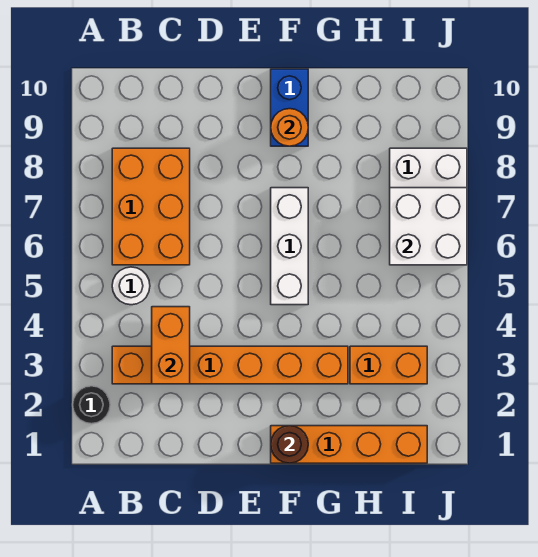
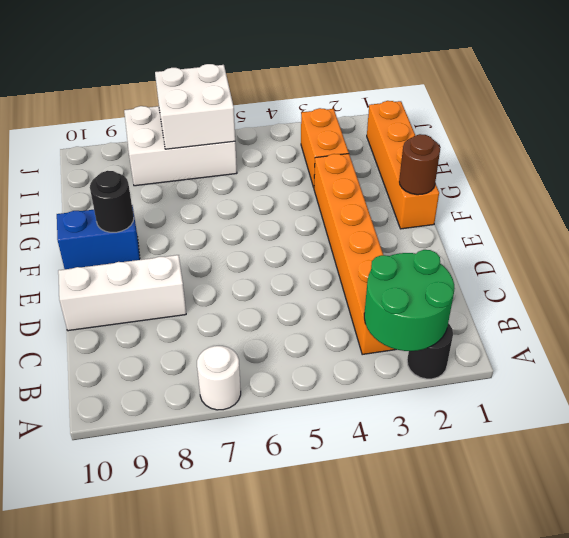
none -> green 2x2 round brick [364,250,455,351]
white 1x1 round brick [112,267,150,305] -> white 1x1 round brick moved to [197,346,241,410]
orange 2x3 brick [112,148,190,265] -> none
orange 1x2 brick [152,307,190,384] -> none
white 1x3 brick [271,188,308,305] -> white 1x3 brick moved to [58,255,186,331]
orange 1x1 round brick [271,109,308,146] -> black 1x1 round brick [90,171,134,232]

